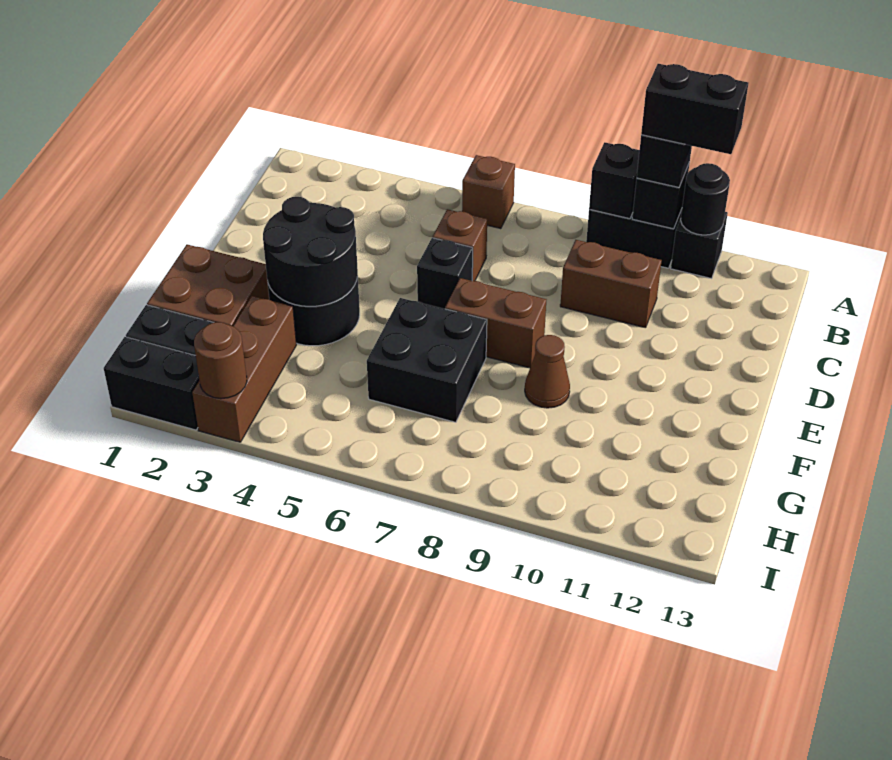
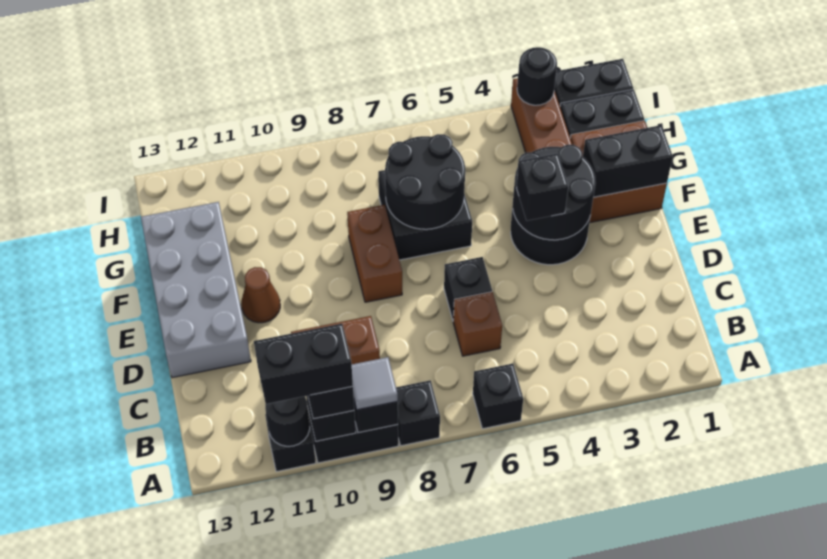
brown 1x1 brick [462,155,515,229] -> black 1x1 brick [473,364,523,429]
none -> black 1x1 brick [396,380,440,446]
none -> grey 1x1 tile [352,357,398,410]
none -> grey 2x4 brick [141,202,251,378]
none -> black 1x1 brick [516,153,568,221]
brown 1x2 brick [445,278,546,368] -> brown 1x2 brick turned to [347,205,402,302]
none -> black 1x2 brick [583,125,673,197]
none -> black 2x2 round brick [385,134,465,229]
brown 1x1 cone [525,335,570,408] -> brown 1x1 cone moved to [241,267,280,323]
brown 1x1 round brick [194,322,247,399] -> black 1x1 round brick [517,47,557,105]

